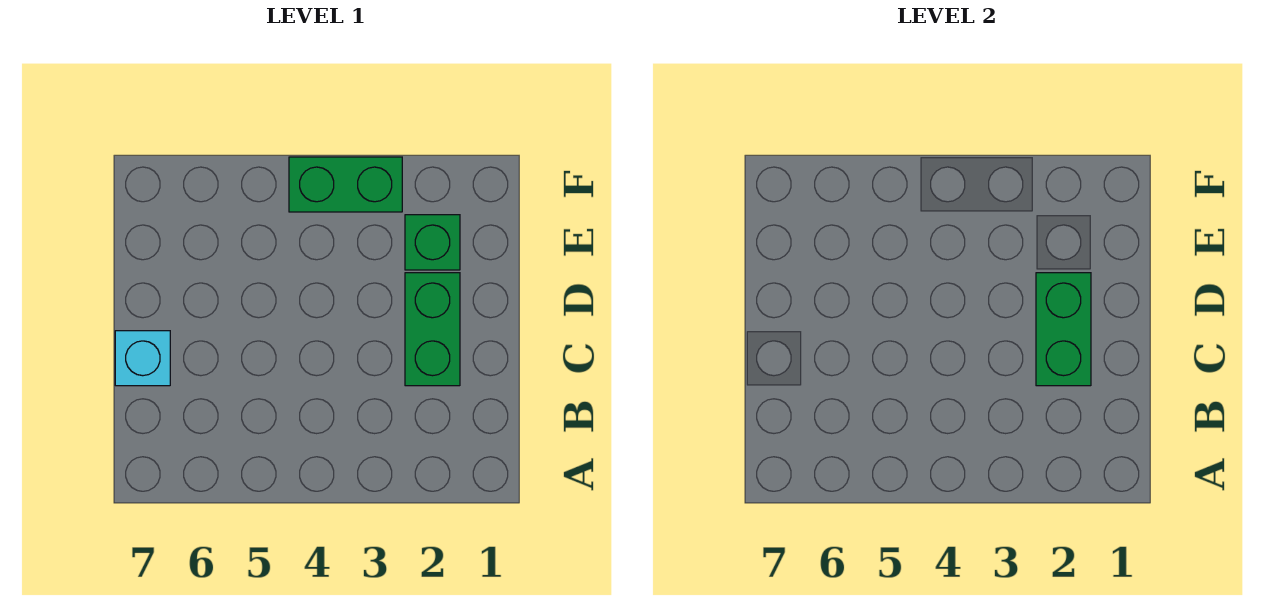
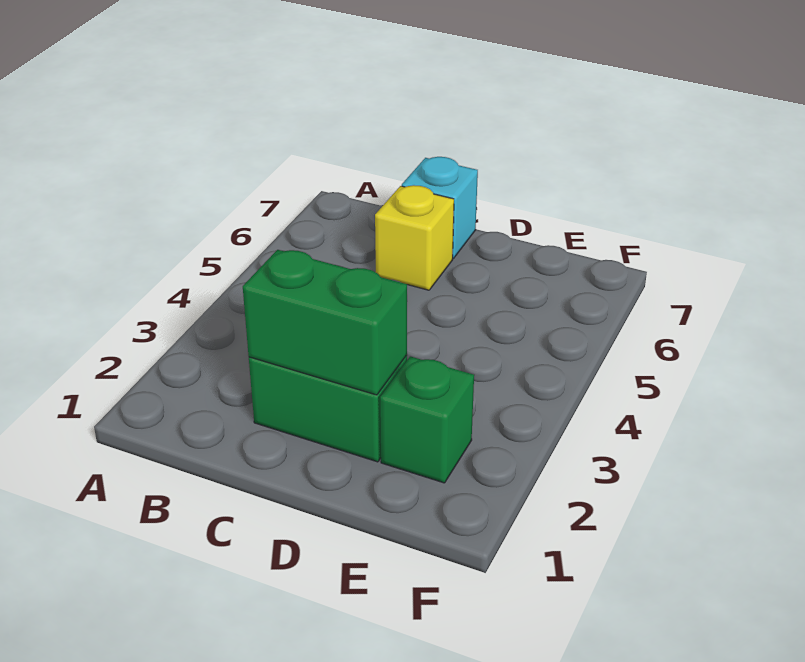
none -> yellow 1x1 brick [375,185,454,290]
green 1x2 brick [289,157,402,212] -> none

